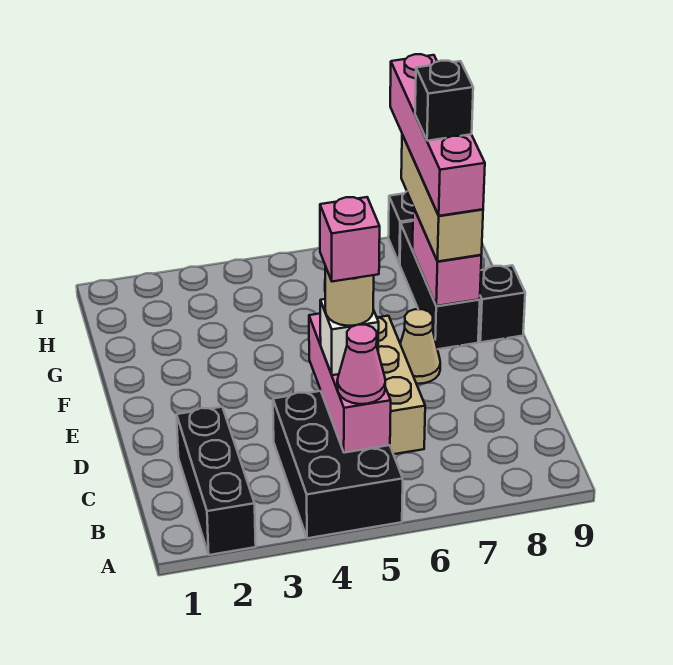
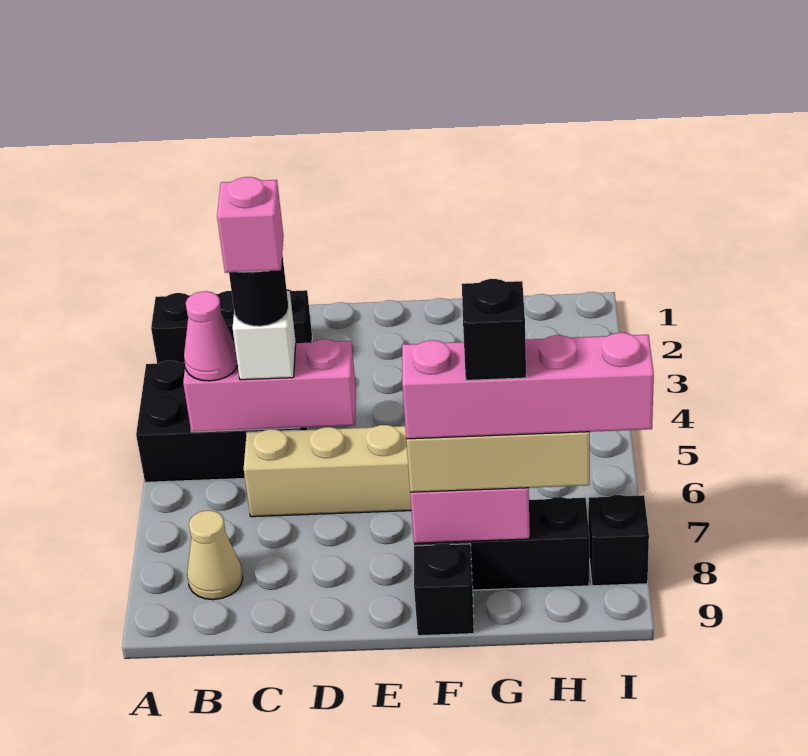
tan 1x1 round brick [325,266,374,326] -> black 1x1 round brick [229,255,289,326]
tan 1x1 cone [400,309,440,384] -> tan 1x1 cone moved to [187,510,243,600]

